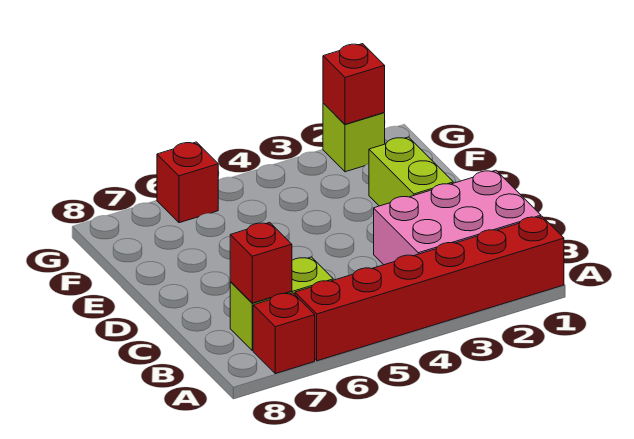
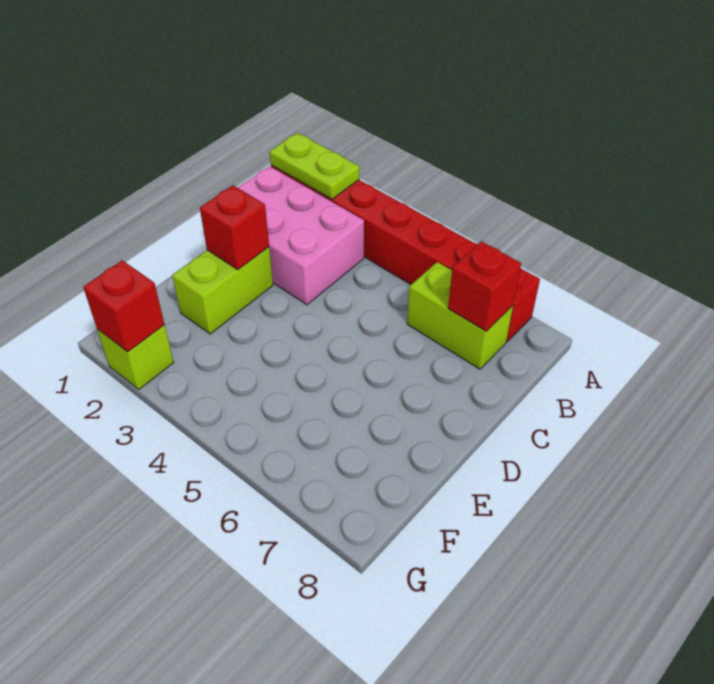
none -> lime 1x2 plate [270,133,359,199]
red 1x1 brick [157,142,218,223] -> red 1x1 brick moved to [200,185,269,270]

